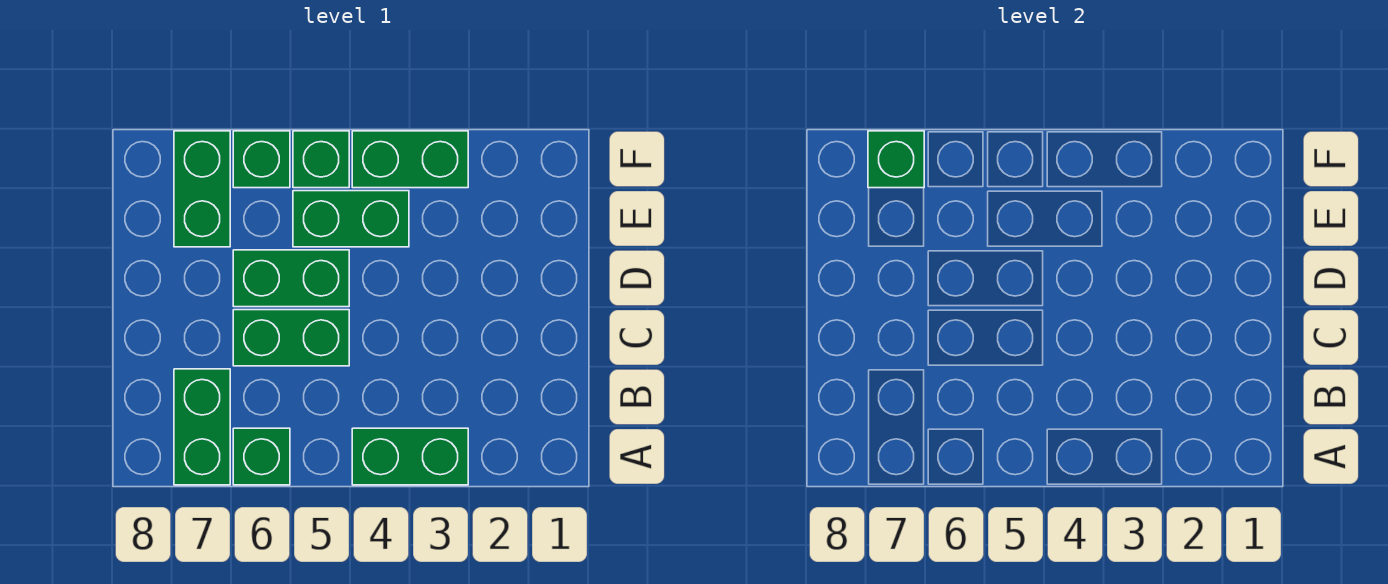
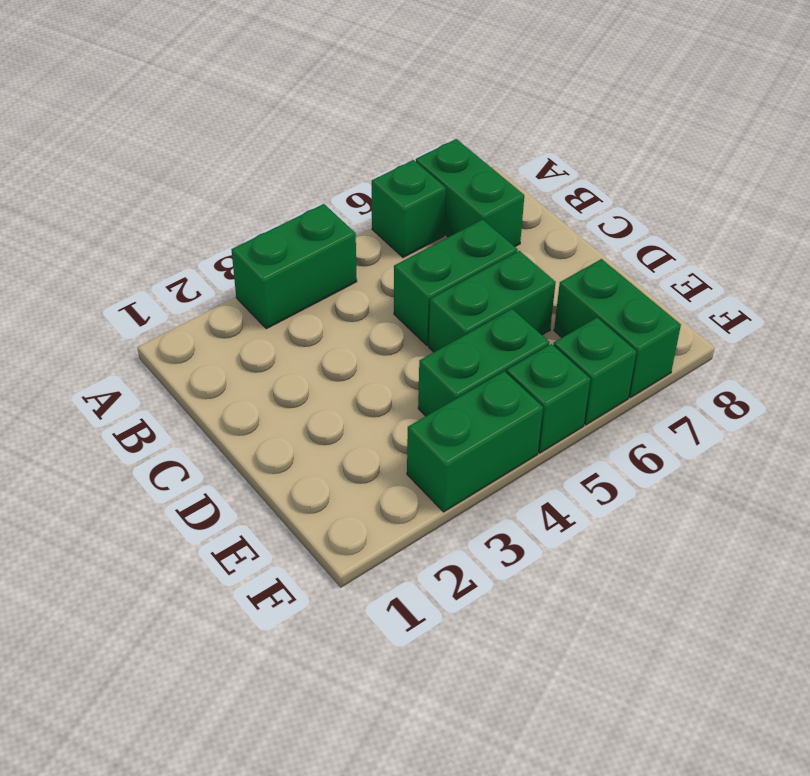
green 1x1 brick [868,131,924,188] -> none

